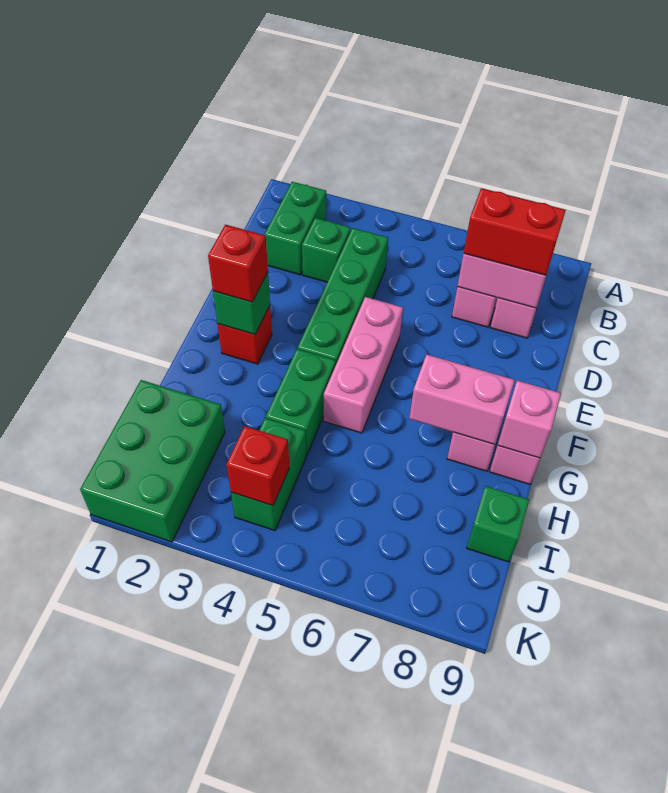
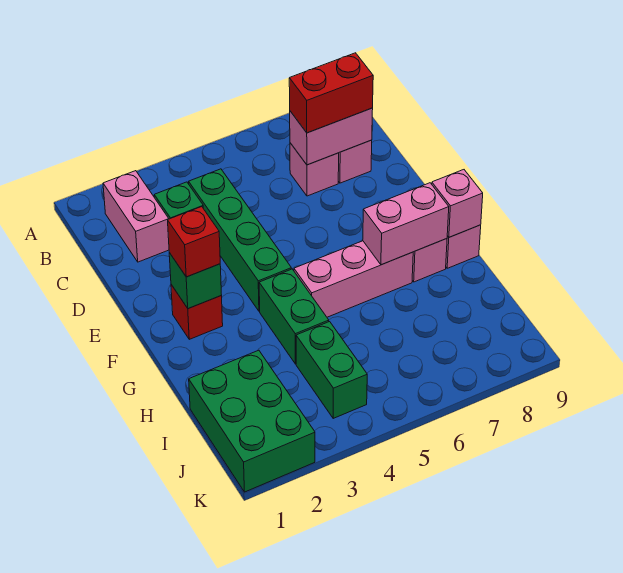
green 1x2 brick [264,182,326,275] -> pink 1x2 brick [103,171,169,262]
pink 1x3 brick [324,297,403,433] -> pink 1x3 brick turned to [294,241,413,317]
green 1x1 brick [467,486,529,562] -> none
red 1x1 brick [227,426,289,506] -> none

